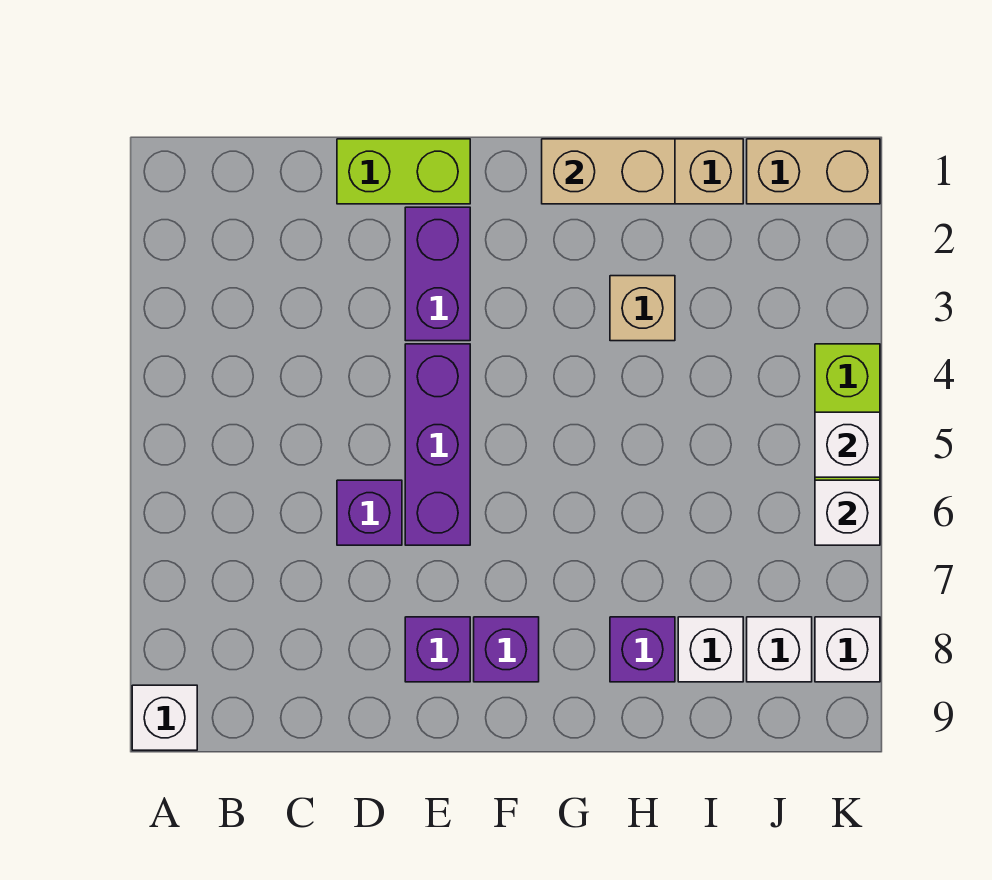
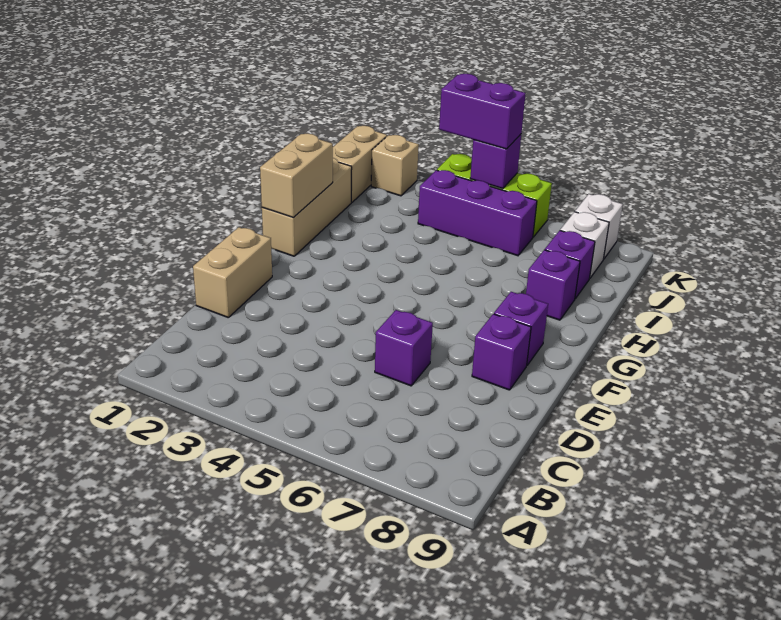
white 1x1 brick [132,685,197,750] -> none
lime 1x2 brick [337,139,470,204] -> tan 1x2 brick [193,227,272,318]
purple 1x2 brick [405,207,470,341] -> purple 1x2 brick moved to [439,74,526,149]
purple 1x3 brick [405,344,470,545] -> purple 1x3 brick moved to [418,170,537,256]
tan 1x1 brick [610,276,675,341] -> tan 1x1 brick moved to [371,135,419,196]
white 1x1 brick [678,617,743,682] -> purple 1x1 brick [545,231,595,299]
white 1x1 brick [815,412,880,477] -> purple 1x1 brick [470,134,521,189]
white 1x1 brick [815,480,880,545] -> none

